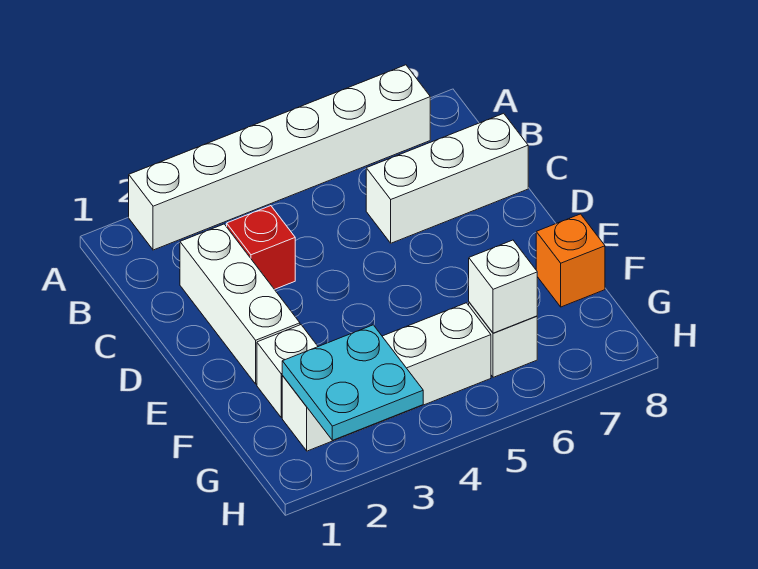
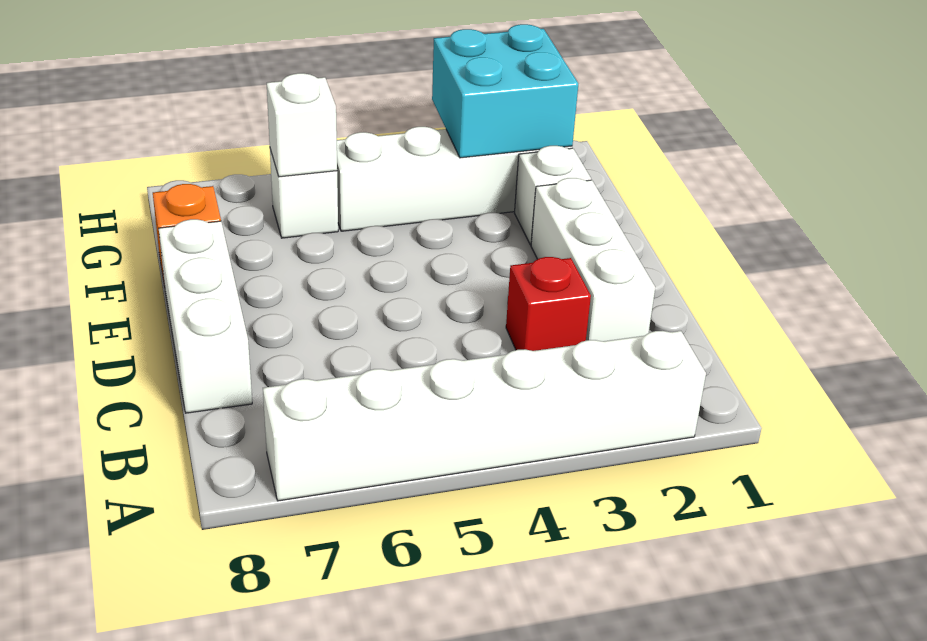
white 1x3 brick [366,113,528,243] -> white 1x3 brick turned to [159,219,252,413]
cyan 2x2 plate [282,325,423,440] -> cyan 2x2 brick [432,24,578,158]

